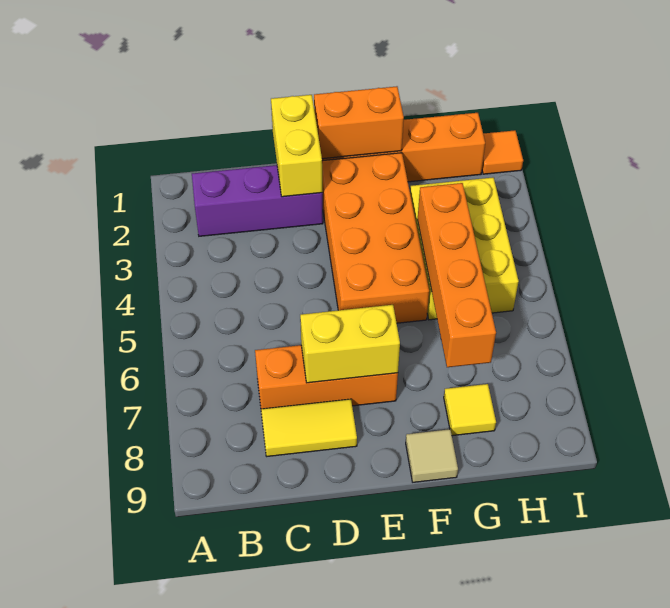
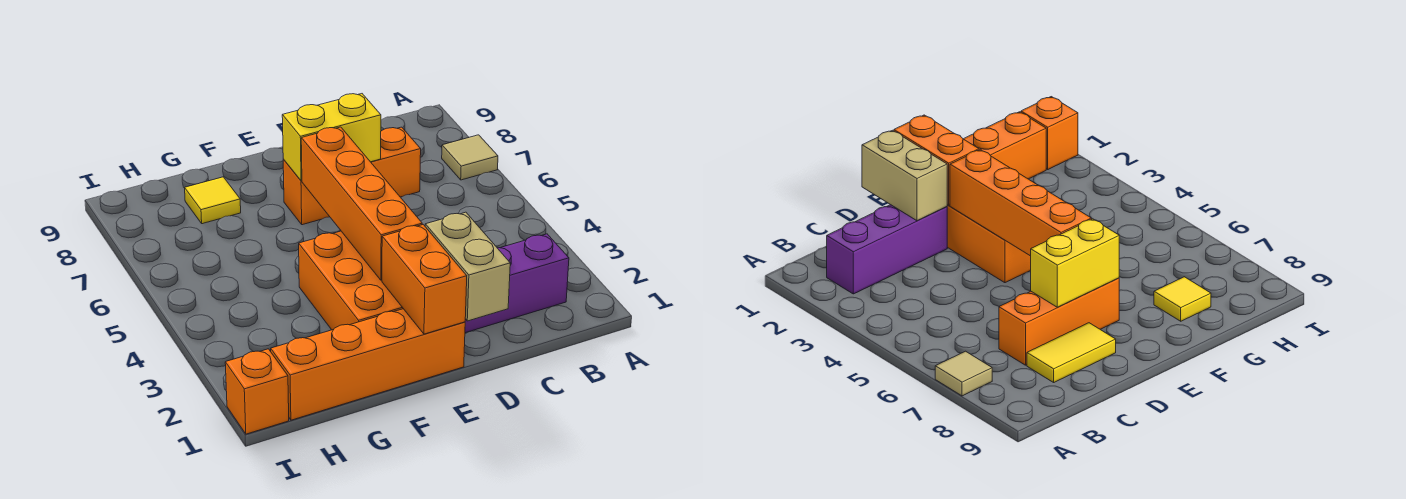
yellow 1x2 brick [271,95,323,197] -> tan 1x2 brick [425,212,510,321]
orange 1x2 brick [314,86,404,159] -> orange 1x2 brick turned to [382,225,467,334]
orange 2x4 brick [322,153,429,323] -> orange 2x3 brick [299,231,403,330]
tan 1x1 tile [406,429,458,482] -> tan 1x1 tile moved to [442,135,498,180]
yellow 2x3 brick [410,177,519,320] -> none
orange 1x4 brick [418,183,496,367] -> orange 1x4 brick moved to [301,127,422,280]
orange 1x1 tile [482,130,523,174] -> orange 1x1 brick [225,349,289,434]

